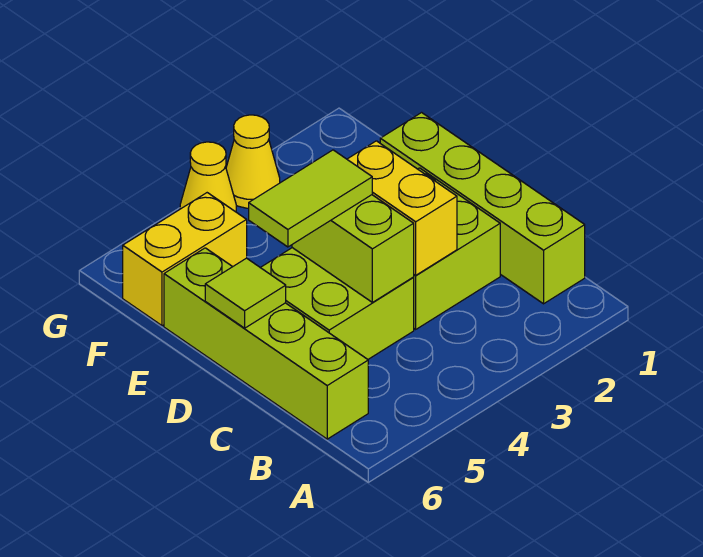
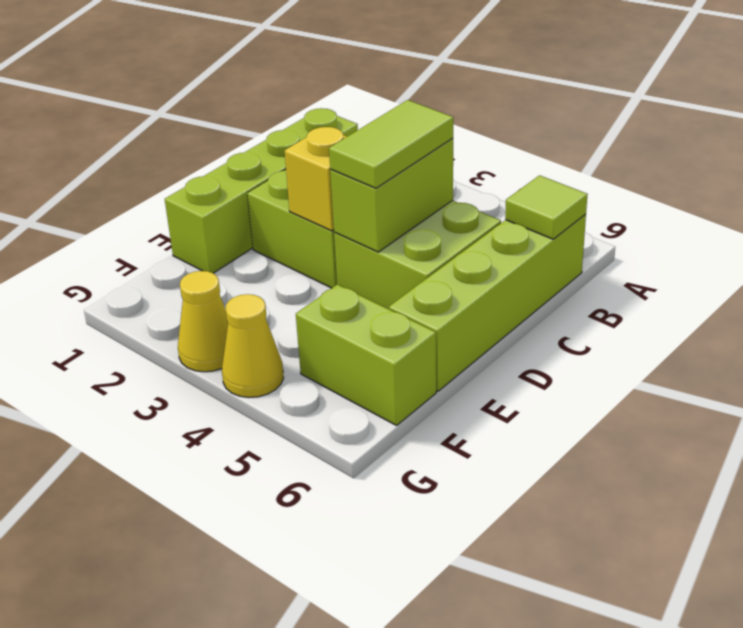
yellow 1x2 brick [347,141,457,275] -> yellow 1x1 brick [285,127,347,231]
lime 1x2 tile [249,150,372,247] -> lime 1x2 tile turned to [329,100,453,188]
lime 1x1 tile [205,258,286,328] -> lime 1x1 tile moved to [505,175,588,239]
yellow 1x2 brick [123,193,247,326] -> lime 1x2 brick [296,285,436,425]

